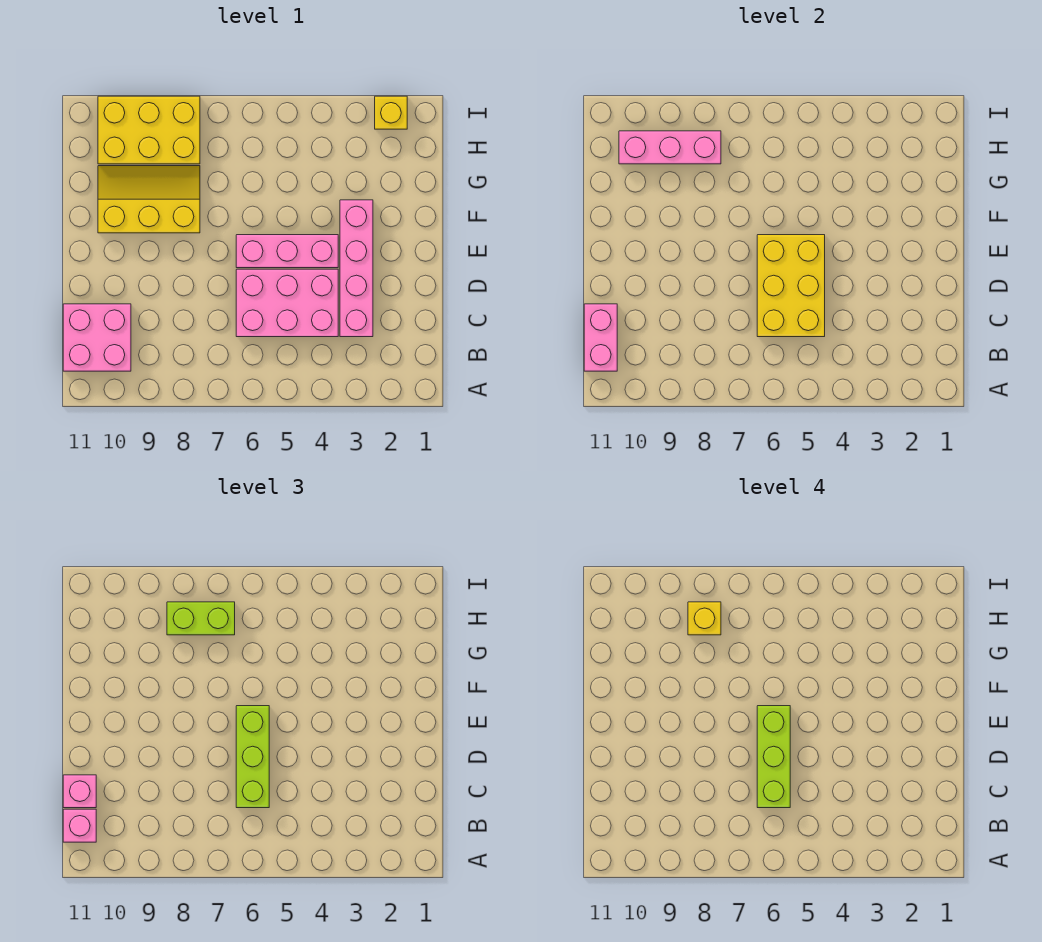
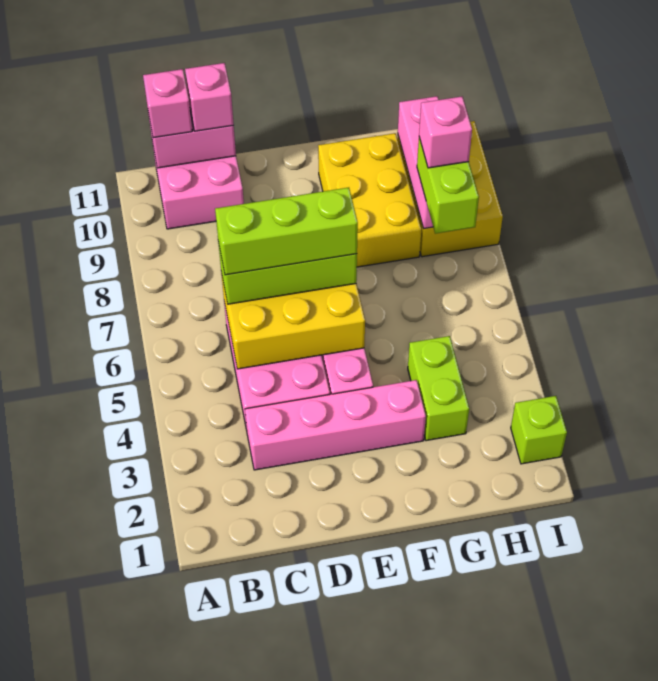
yellow 2x3 slope [98,166,200,233] -> yellow 2x3 brick [318,133,421,267]
none -> lime 1x2 brick [408,336,469,441]
yellow 1x1 brick [688,602,721,635] -> pink 1x1 brick [419,97,472,168]
yellow 1x1 brick [375,96,407,129] -> lime 1x1 brick [511,396,567,464]

